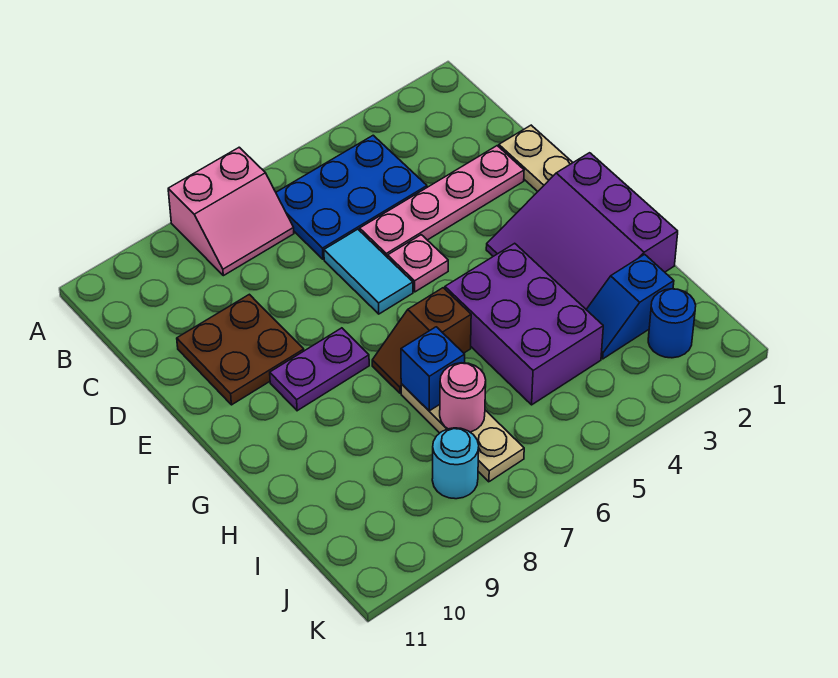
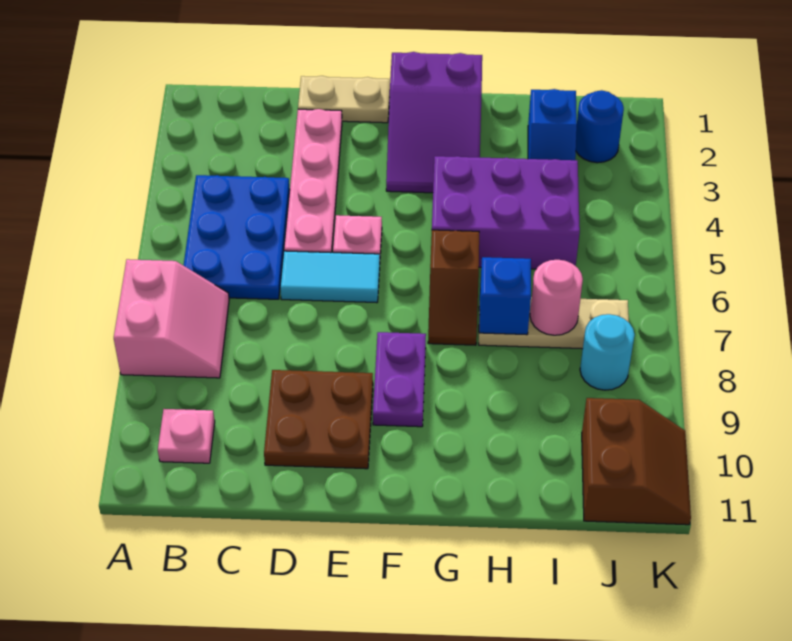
none -> pink 1x1 plate [158,409,215,463]
purple 3x3 slope [486,153,678,309] -> purple 2x3 slope [386,52,482,193]
none -> brown 2x2 slope [582,398,691,525]

